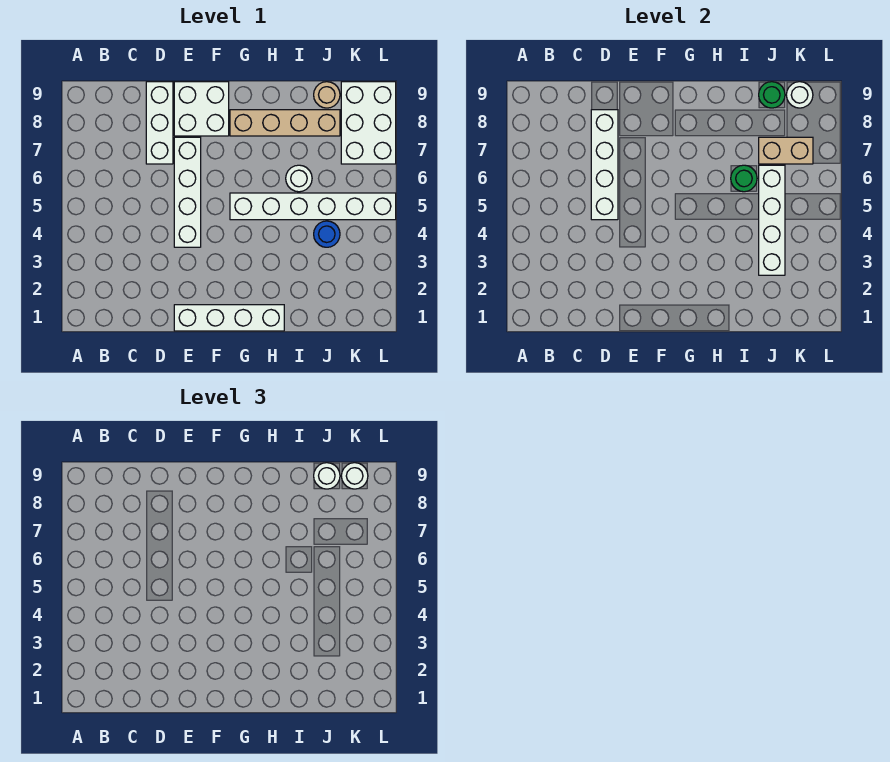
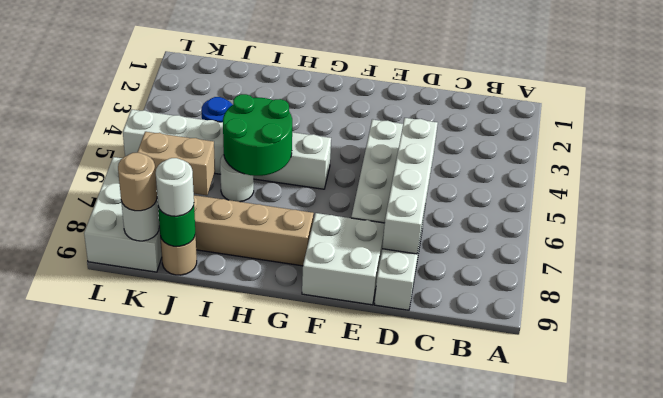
white 1x4 brick [174,305,284,331] -> none
green 1x1 round brick [731,165,757,192] -> green 2x2 round brick [223,94,292,176]
white 1x4 brick [759,165,785,275] -> none
white 1x1 round brick [341,463,368,489] -> tan 1x1 round brick [118,153,157,211]

